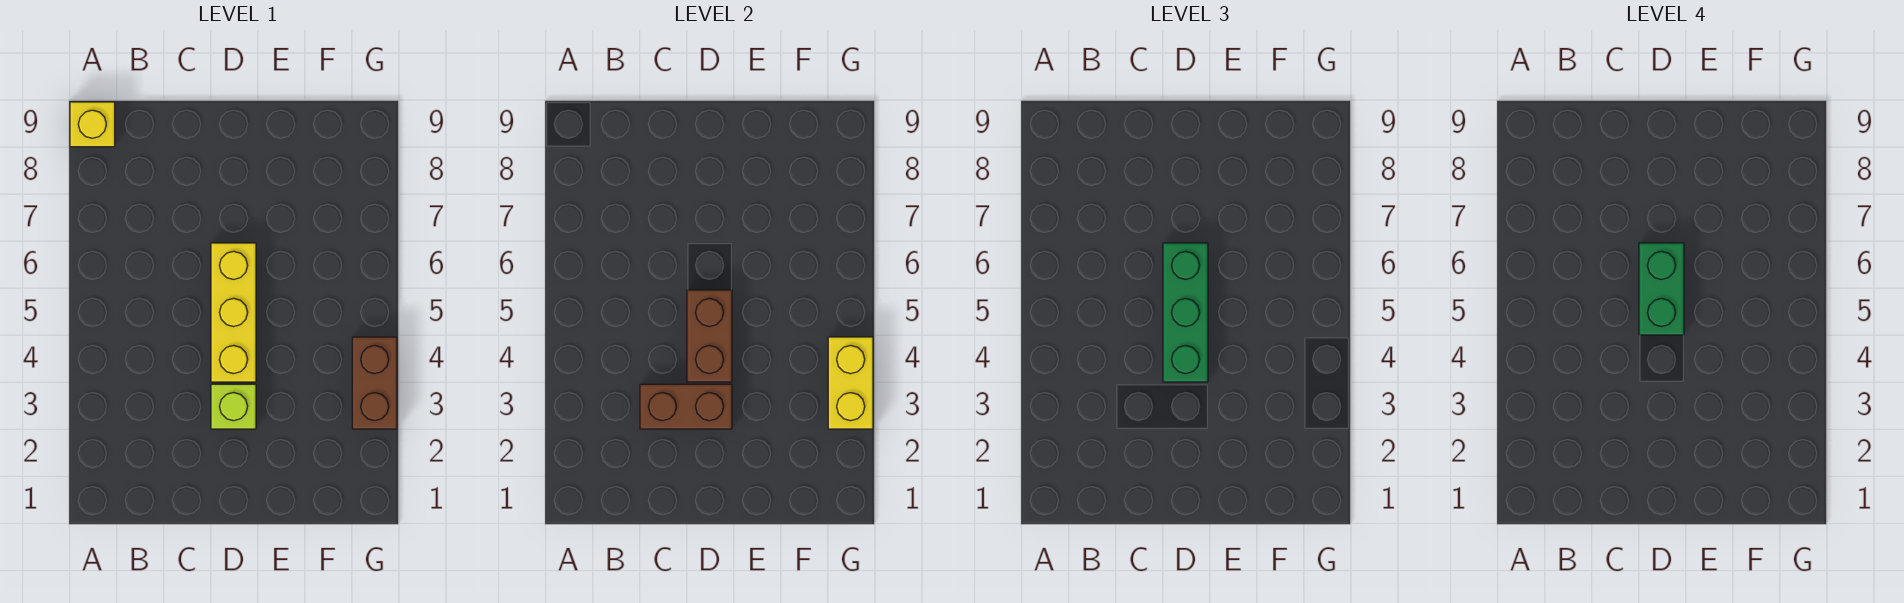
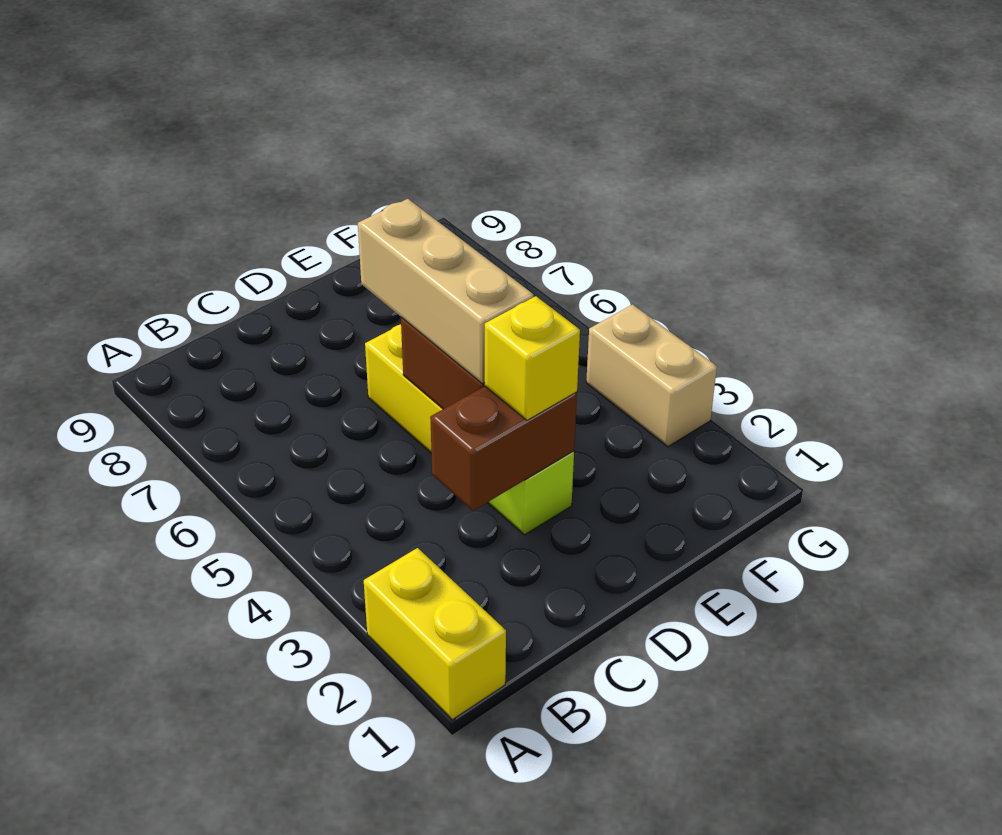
yellow 1x1 brick [70,102,115,147] -> yellow 1x1 brick moved to [485,296,580,420]
green 1x3 brick [1163,243,1208,382] -> tan 1x3 brick [358,199,534,384]
green 1x2 brick [1639,243,1684,335] -> none
brown 1x2 brick [352,337,397,429] -> tan 1x2 brick [586,305,717,447]
yellow 1x2 brick [828,337,873,429] -> yellow 1x2 brick moved to [364,548,506,720]

